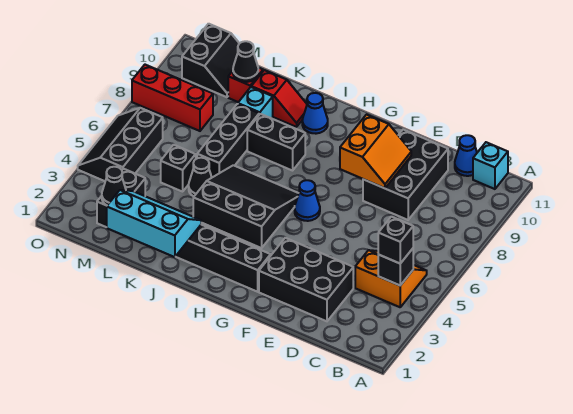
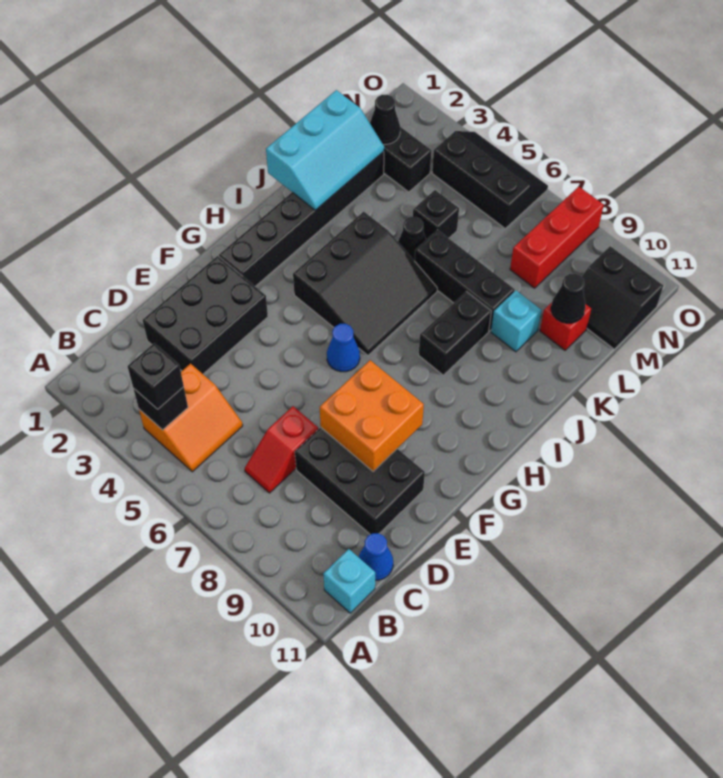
orange 2x2 slope [340,115,411,188] -> orange 2x2 brick [320,360,424,471]
blue 1x1 cone [302,93,328,134] -> none
red 1x2 slope [251,70,307,127] -> red 1x2 slope moved to [245,406,318,493]

